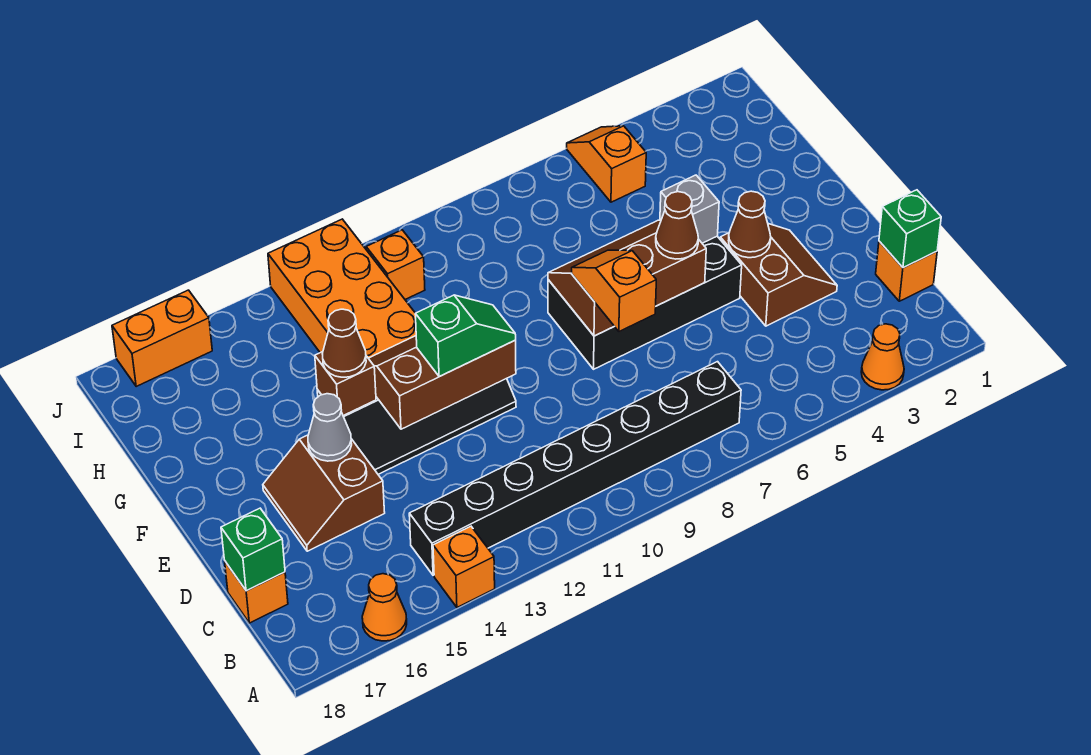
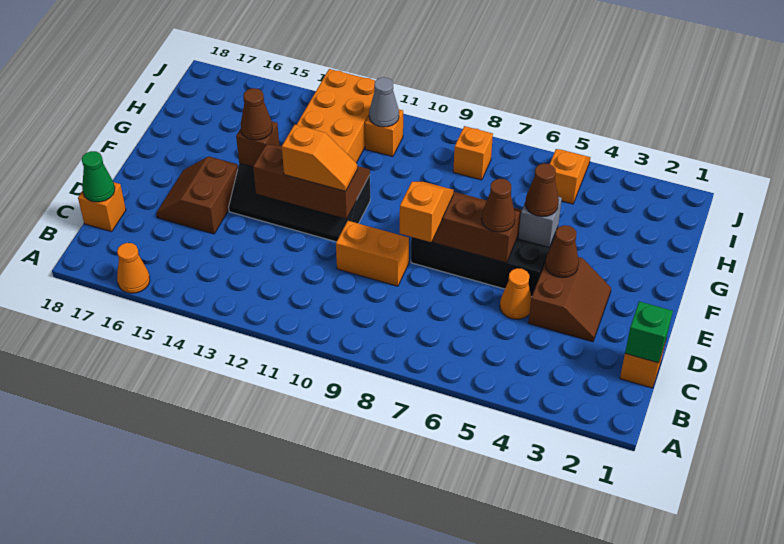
orange 1x1 cone [861,324,904,390] -> orange 1x1 cone moved to [500,268,531,319]
orange 1x1 brick [433,526,495,607] -> orange 1x1 brick moved to [453,126,493,180]
black 1x8 brick [409,362,741,575] -> none
green 1x1 brick [221,508,285,591] -> green 1x1 cone [82,151,115,202]
green 1x2 slope [415,295,516,377] -> orange 1x2 slope [282,125,357,191]
grey 1x1 cone [308,394,352,461] -> grey 1x1 cone moved to [369,77,399,127]
none -> brown 1x1 cone [525,163,559,217]
orange 1x2 brick [112,290,212,386] -> orange 1x2 brick moved to [336,221,409,286]

